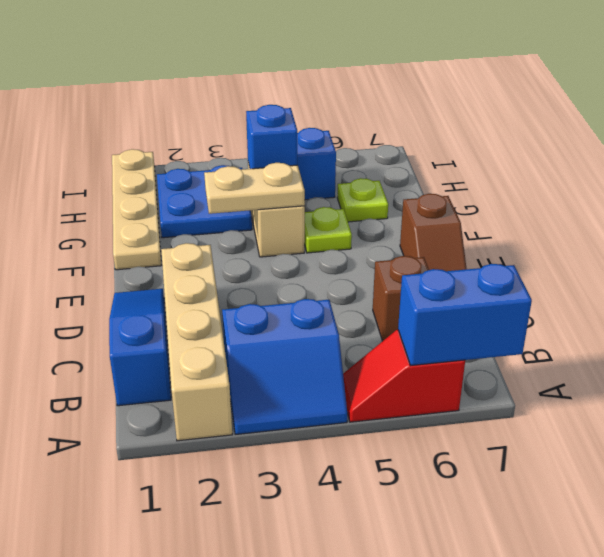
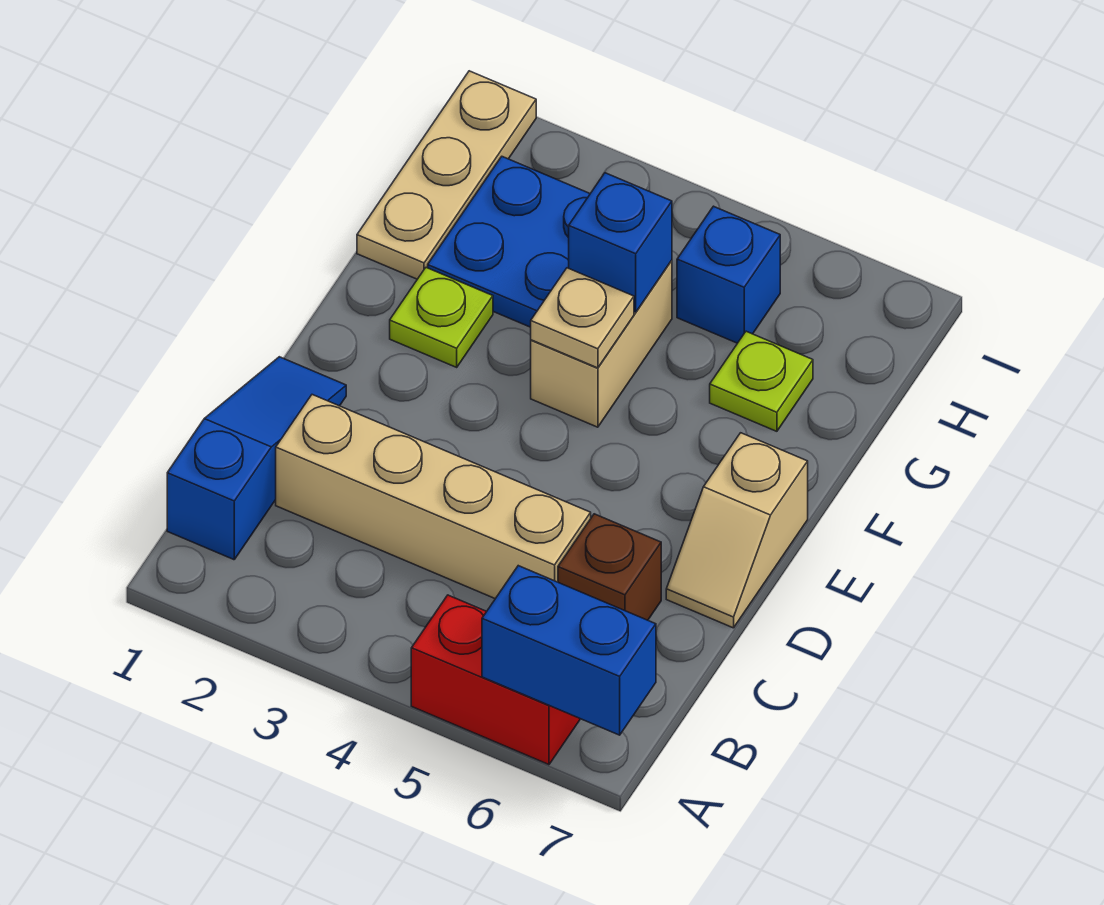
tan 1x4 brick [161,243,232,441] -> tan 1x4 brick turned to [276,395,591,599]
blue 2x2 slope [222,299,347,434] -> none
red 1x2 slope [343,330,465,422] -> red 1x2 brick [411,595,580,765]
brown 1x2 slope [400,194,467,271] -> tan 1x2 slope [666,433,808,628]
tan 1x4 plate [112,149,161,270] -> tan 1x3 plate [357,71,536,279]
tan 1x2 plate [204,163,305,214] -> tan 1x1 plate [531,268,634,368]
lime 1x1 plate [304,207,352,253] -> lime 1x1 plate moved to [390,268,493,367]

